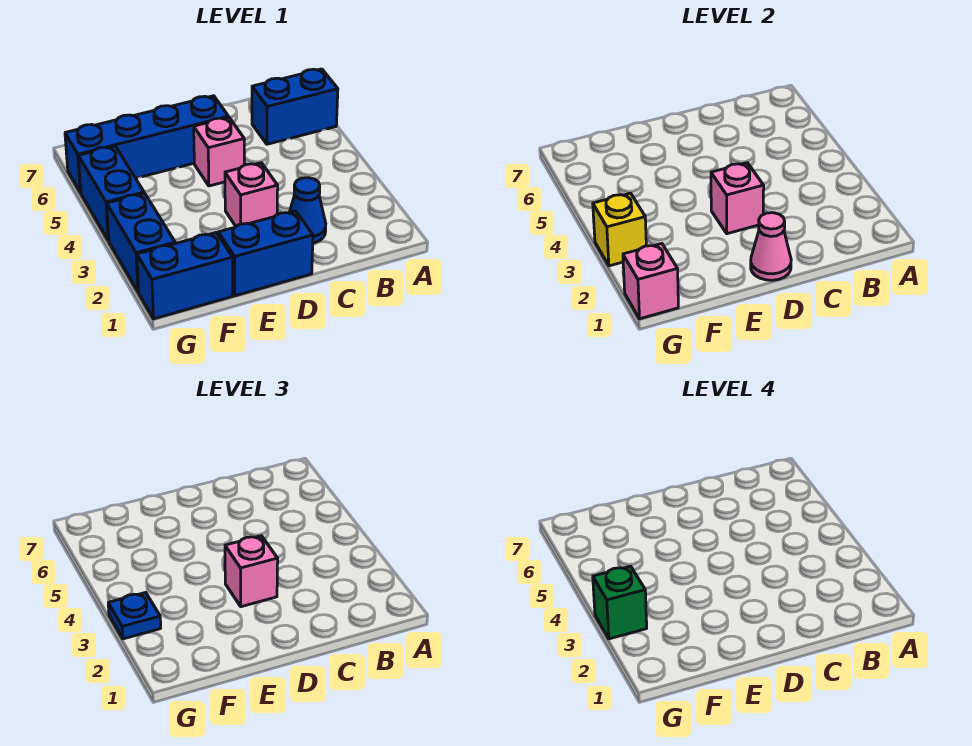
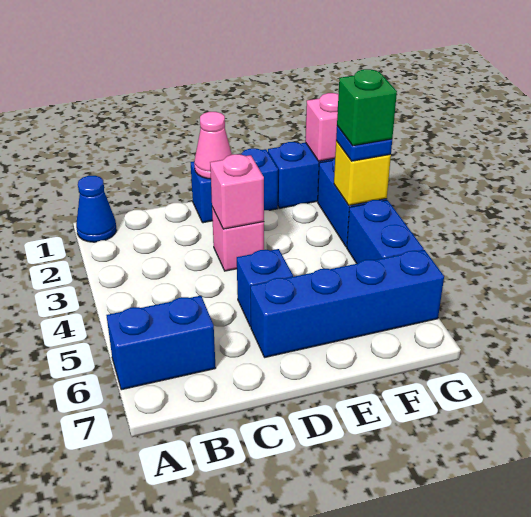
blue 1x1 cone [290,178,326,243] -> blue 1x1 cone moved to [76,176,117,242]
pink 1x1 brick [225,536,278,607] -> none
pink 1x1 brick [194,118,244,186] -> blue 1x1 brick [237,249,293,327]

